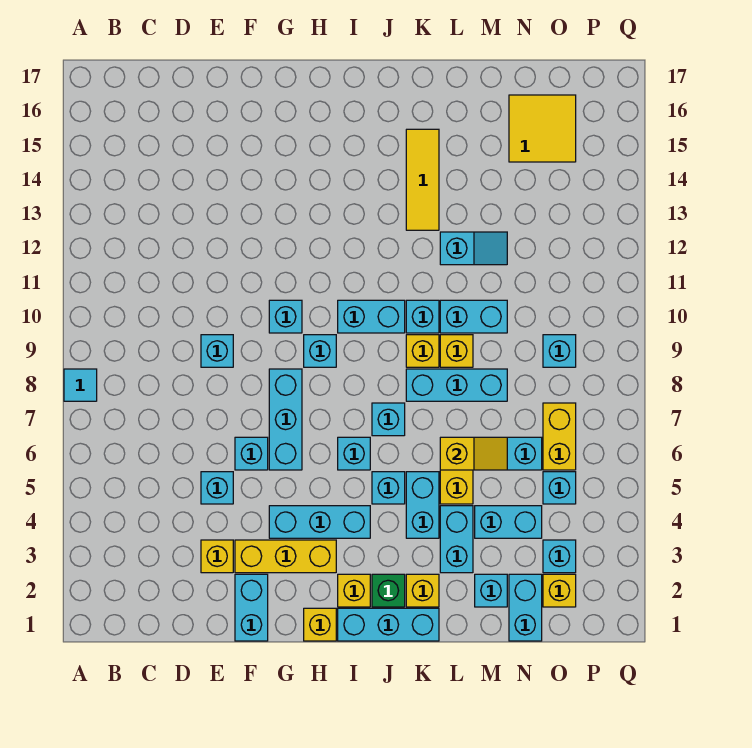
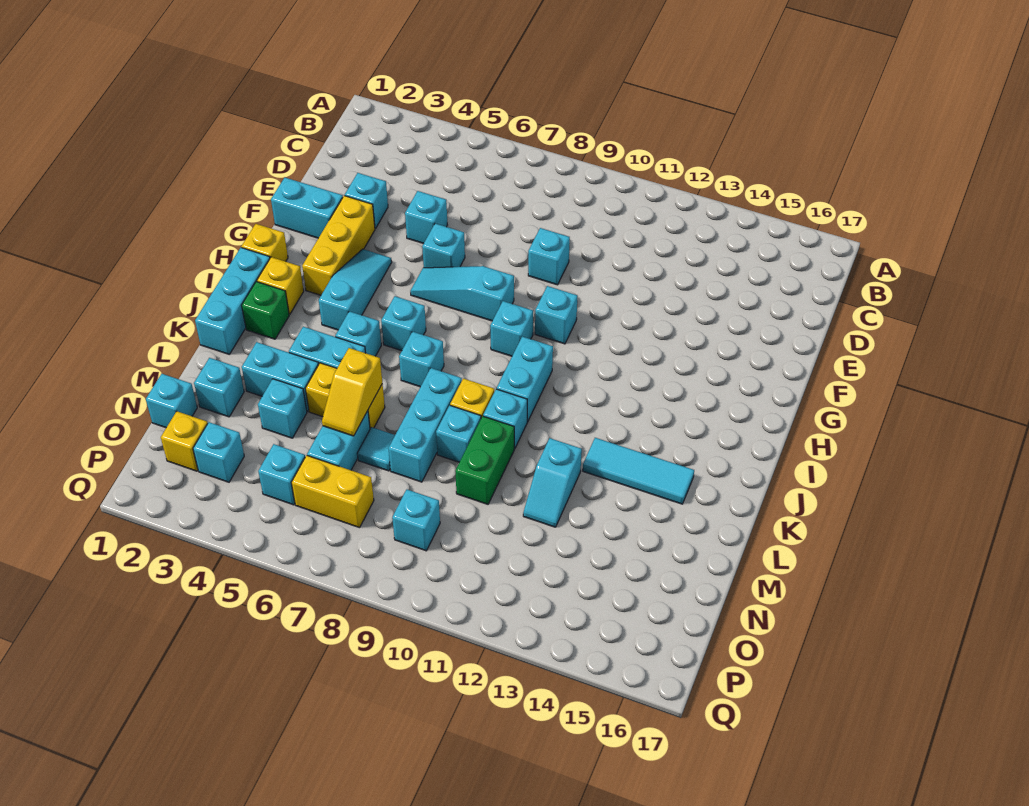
cyan 1x1 tile [64,369,97,401] -> cyan 1x1 tile moved to [357,427,395,471]
yellow 1x1 brick [201,540,233,573] -> cyan 1x1 brick [345,173,388,229]
cyan 1x3 brick [269,506,370,538] -> cyan 1x3 slope [319,249,392,330]
cyan 1x3 brick [269,369,302,470] -> cyan 1x3 slope [410,266,514,321]
yellow 1x1 brick [406,574,439,607] -> none
yellow 1x3 tile [406,129,439,230] -> cyan 1x3 tile [583,438,694,504]
yellow 1x1 brick [440,335,473,367] -> cyan 1x1 brick [436,405,481,462]
cyan 1x2 brick [440,300,507,333] -> green 1x2 brick [455,416,514,504]
cyan 1x2 brick [475,506,542,538] -> cyan 1x1 brick [258,379,307,438]
cyan 1x2 brick [509,574,542,641] -> cyan 1x1 brick [146,374,197,428]
yellow 2x2 tile [509,95,576,162] -> none

